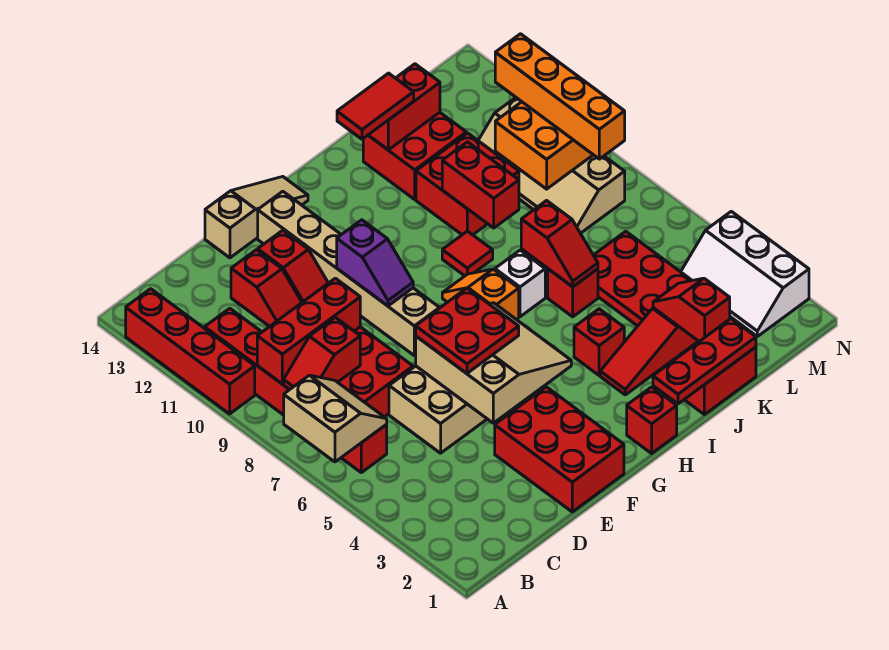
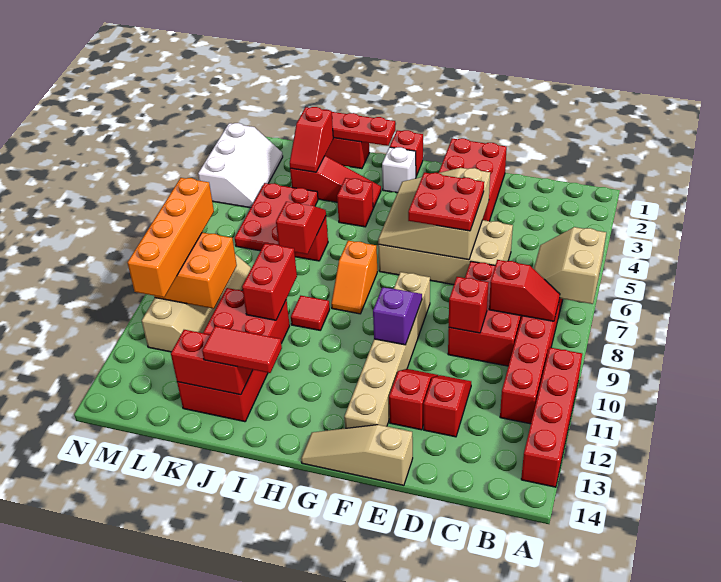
red 1x3 brick [257,278,360,384] -> red 1x1 brick [449,277,489,333]
white 1x1 brick [495,250,545,317] -> white 1x1 brick moved to [382,147,416,193]

